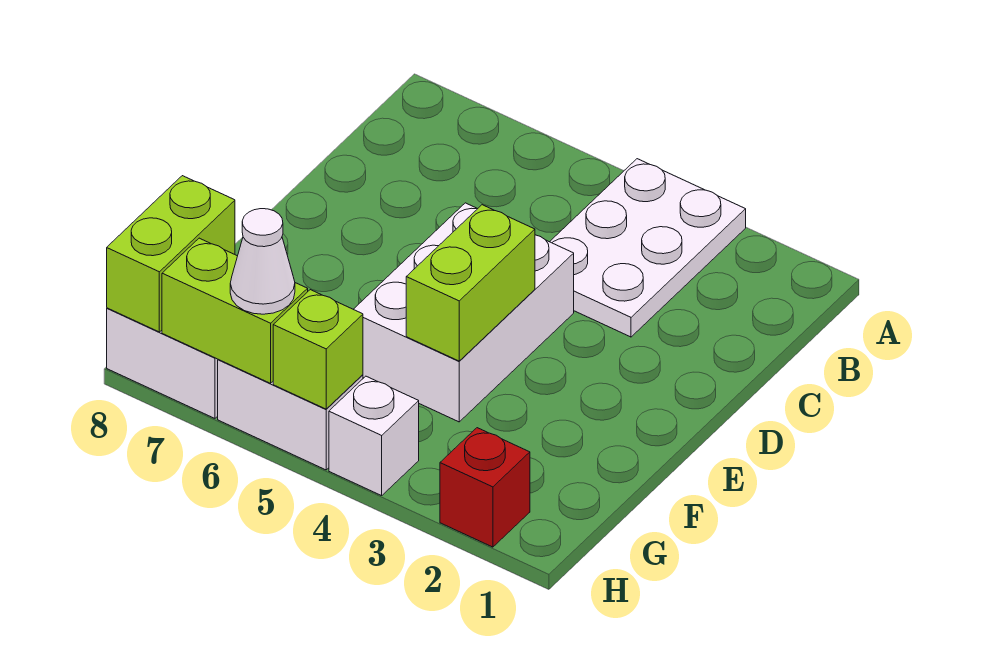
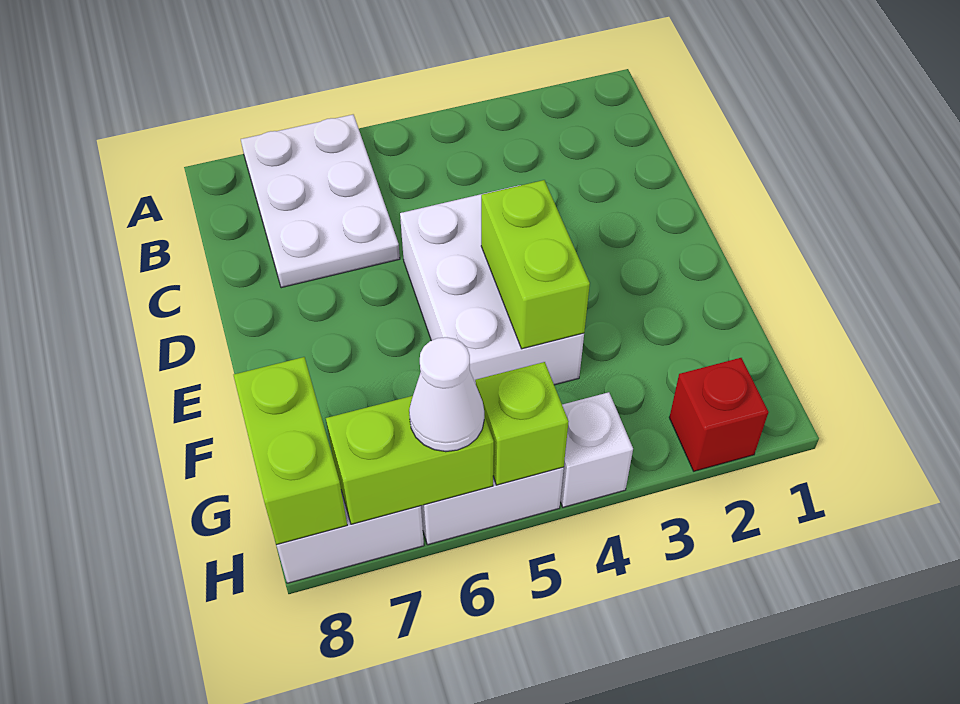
white 2x3 plate [550,159,746,337] -> white 2x3 plate moved to [241,115,400,288]

